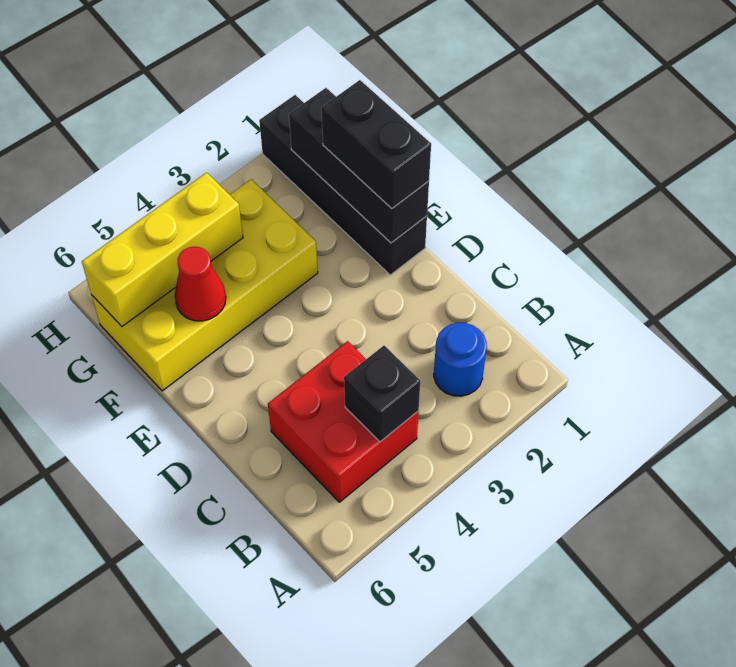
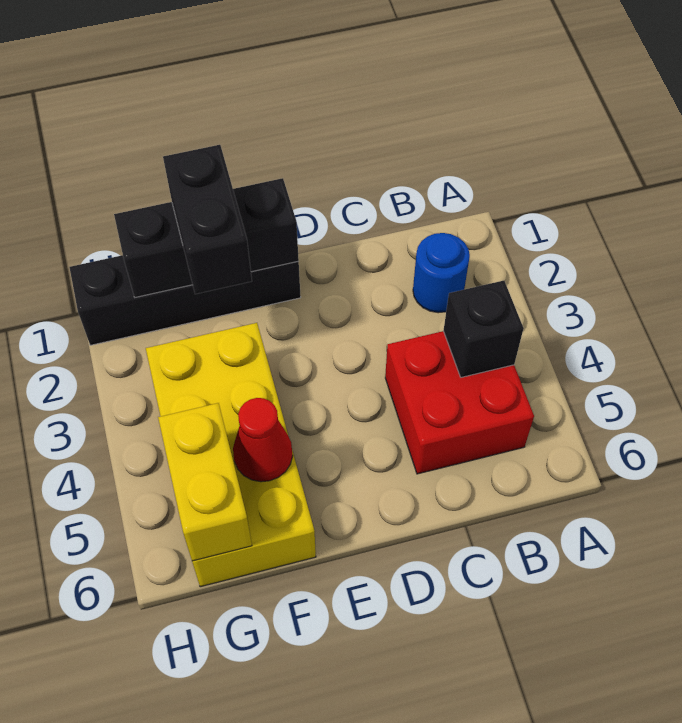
black 1x2 brick [321,80,431,209] -> black 1x2 brick turned to [163,145,252,294]
yellow 1x3 brick [82,173,243,326] -> yellow 1x2 brick [158,403,252,561]

